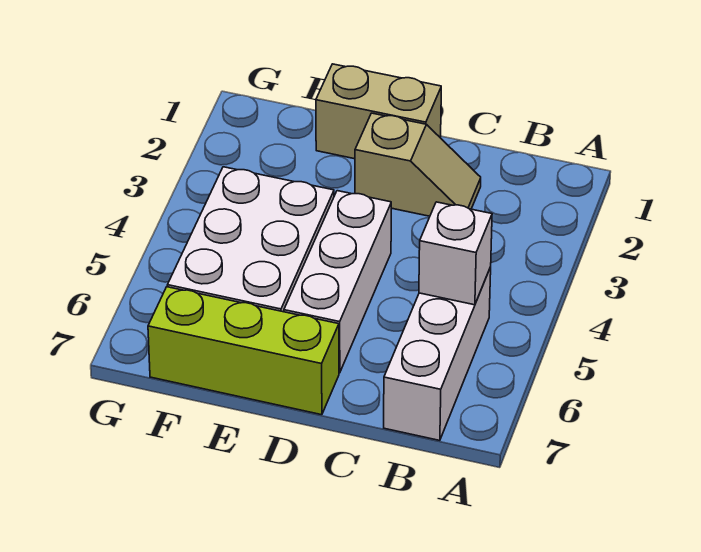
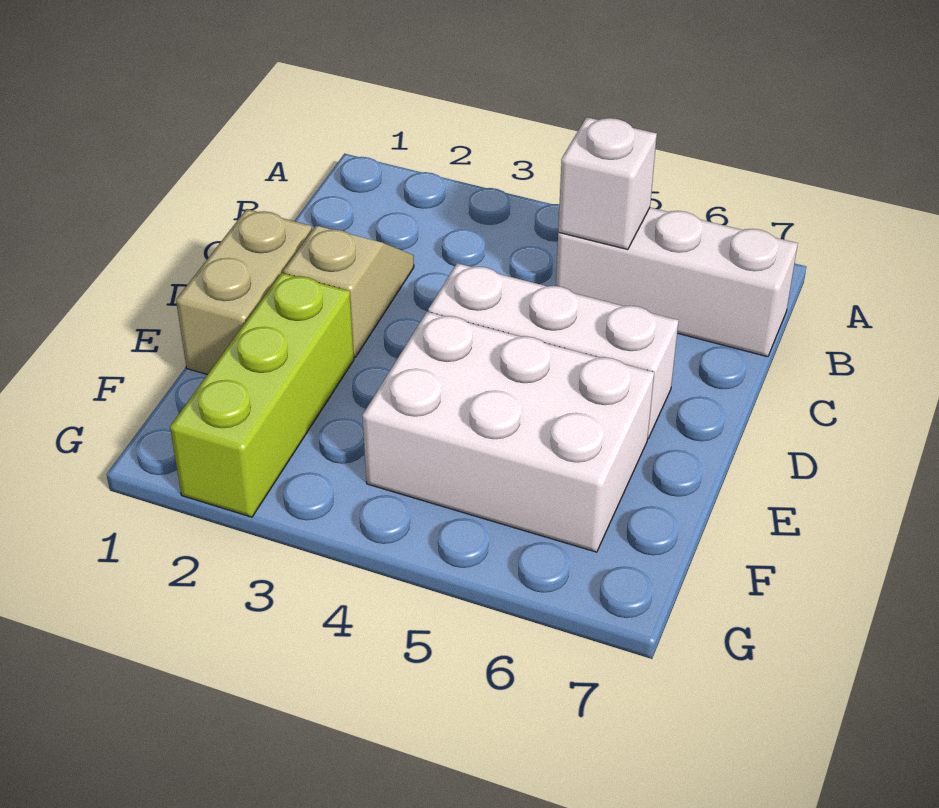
lime 1x3 brick [148,287,339,415] -> lime 1x3 brick moved to [170,273,354,517]

